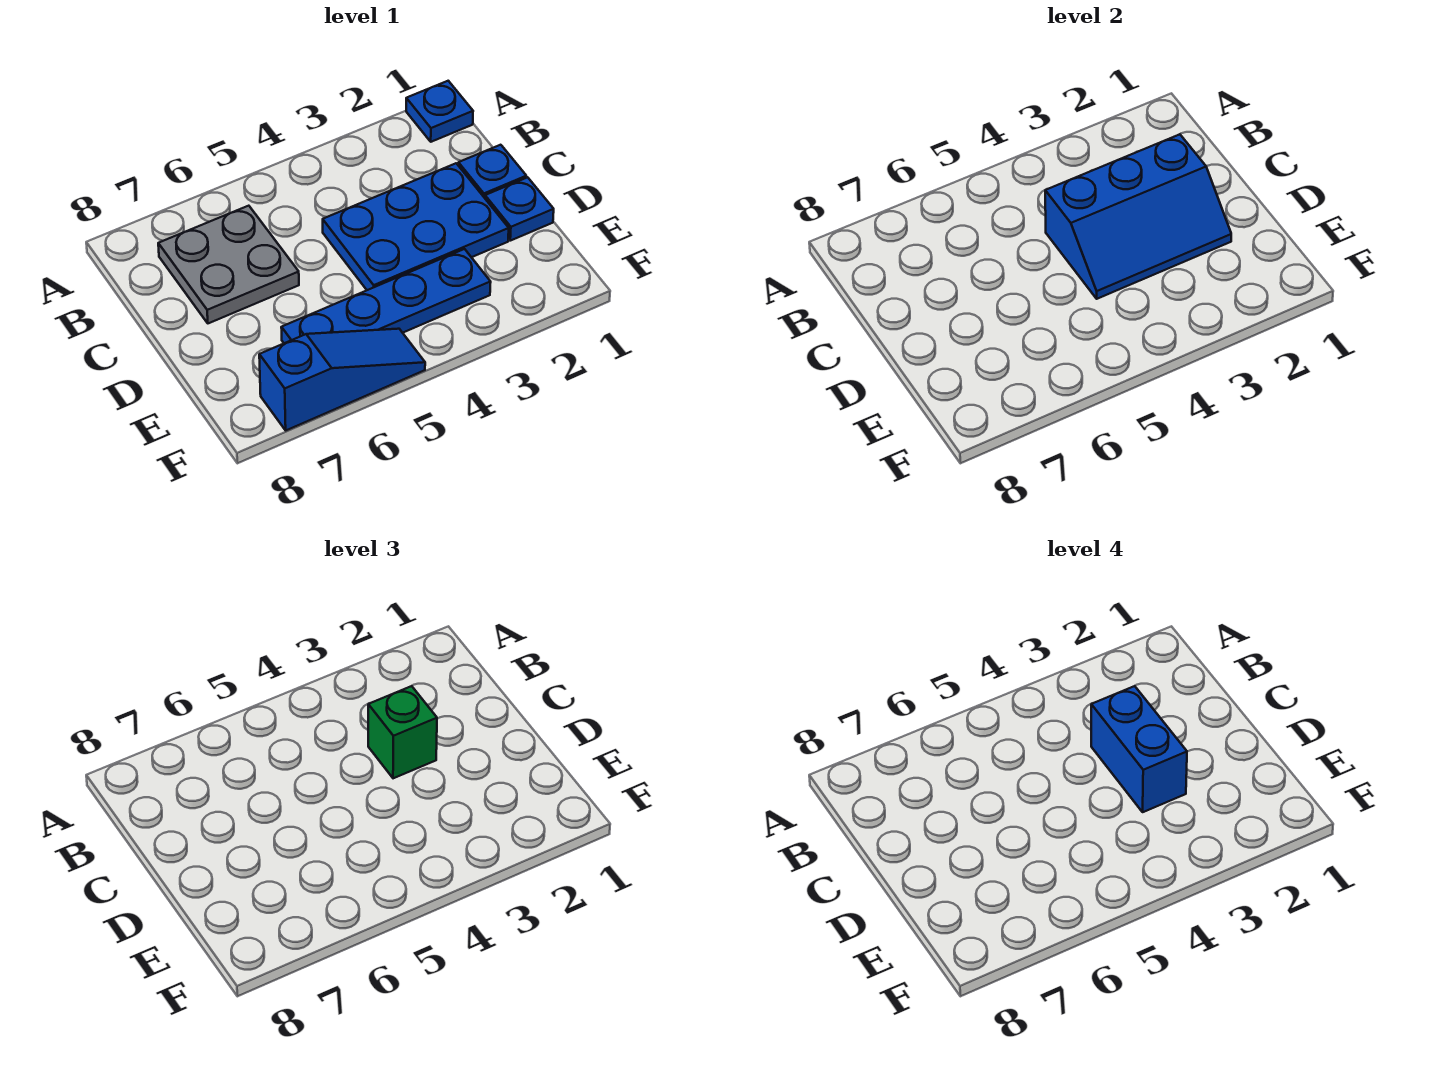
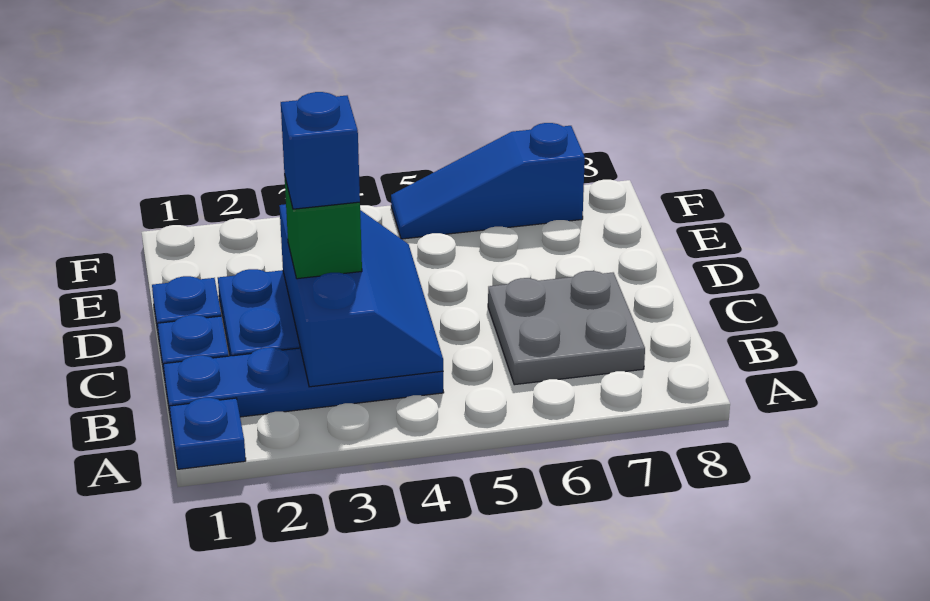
blue 2x3 slope [1045,134,1231,299] -> blue 2x3 slope turned to [279,204,443,387]
blue 1x2 brick [1091,686,1187,812] -> blue 1x1 brick [281,92,360,209]
blue 1x4 plate [281,249,491,343] -> blue 1x4 plate moved to [163,348,444,419]

